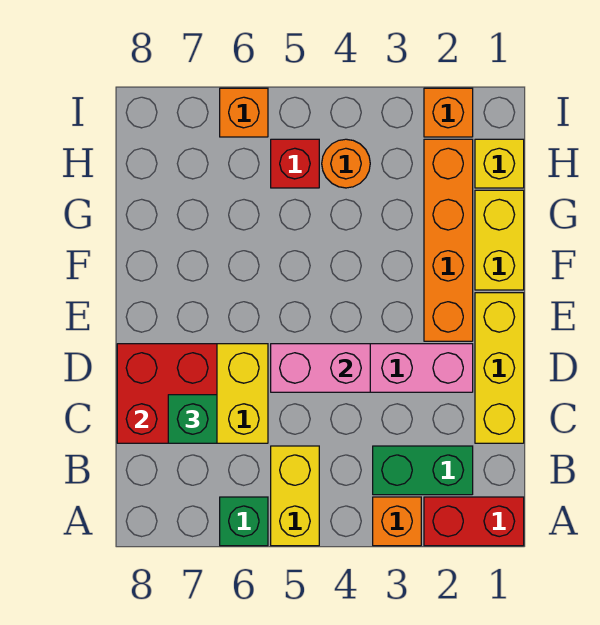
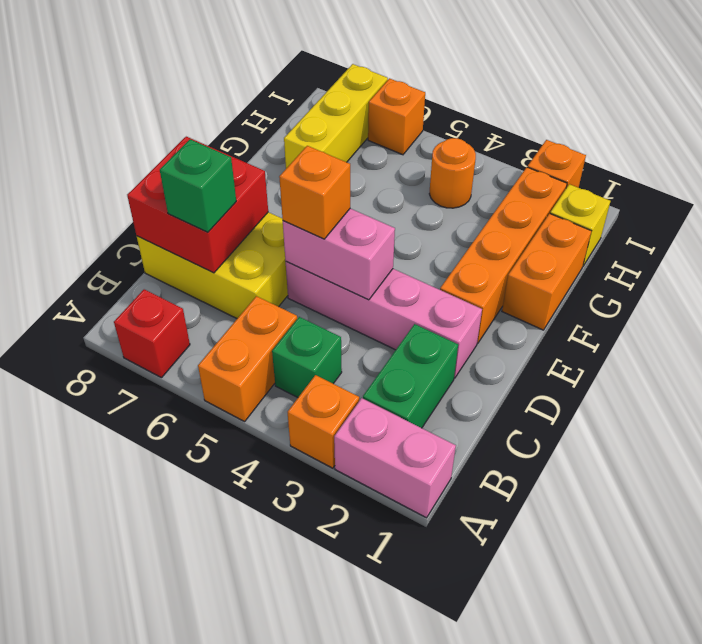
red 1x2 brick [424,497,524,546] -> pink 1x2 brick [334,398,456,518]
yellow 1x2 brick [271,446,319,546] -> orange 1x2 brick [198,296,297,422]
green 1x1 brick [220,497,268,546] -> green 1x1 brick moved to [272,317,342,397]
green 1x2 brick [373,446,473,495] -> green 1x2 brick turned to [363,324,458,428]
yellow 1x3 brick [475,293,524,443] -> yellow 1x3 brick moved to [284,64,388,168]
none -> orange 1x1 brick [279,146,350,239]
yellow 1x2 brick [475,190,524,290] -> orange 1x2 brick [502,214,591,330]
red 1x1 brick [271,139,319,188] -> red 1x1 brick moved to [114,289,190,378]

